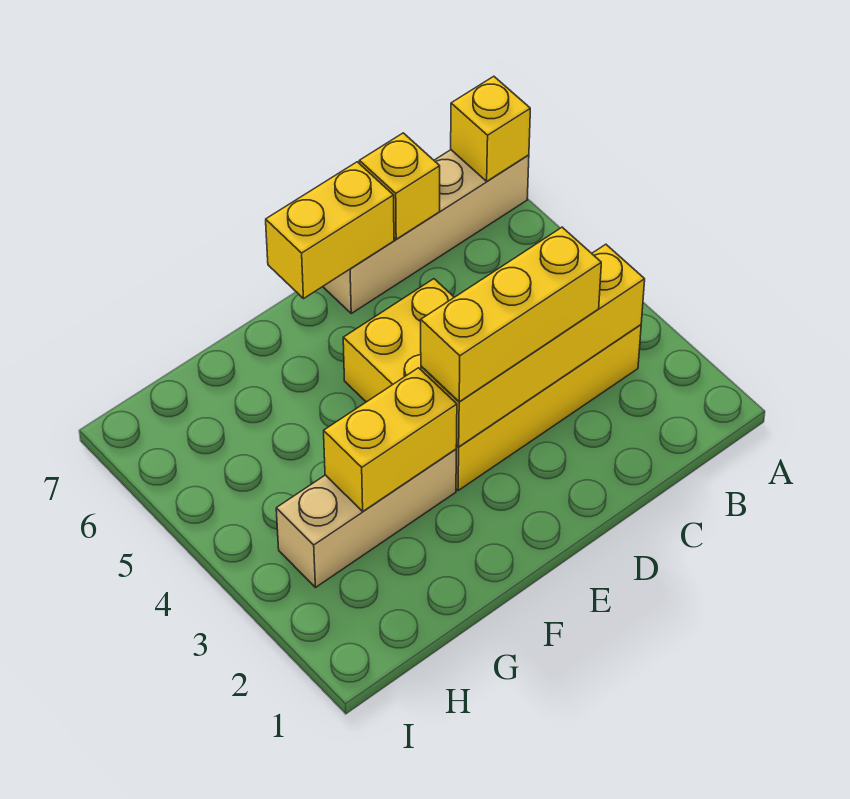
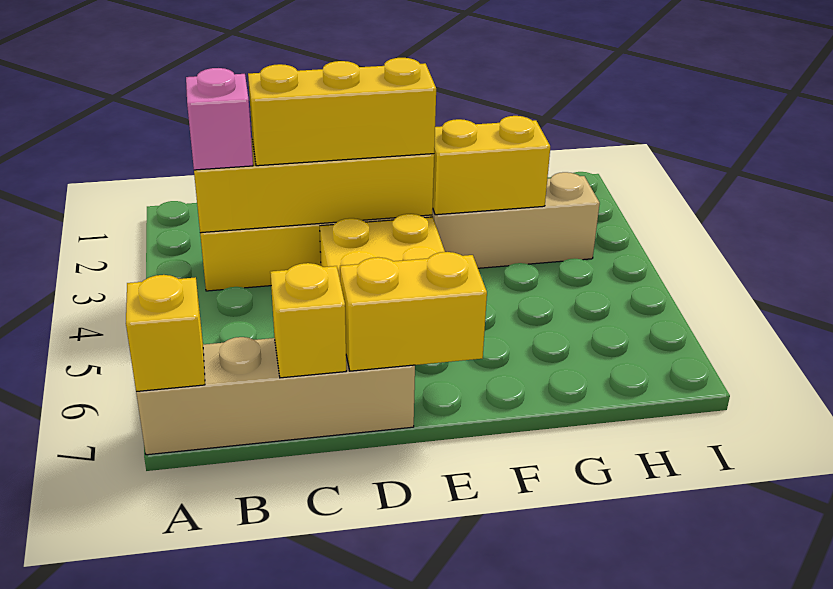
none -> pink 1x1 brick [186,68,253,170]

